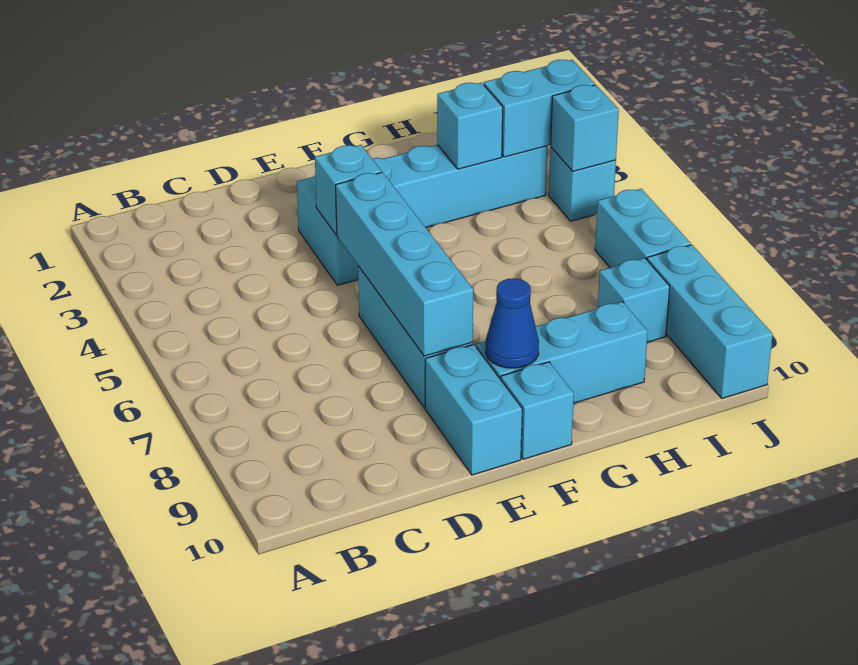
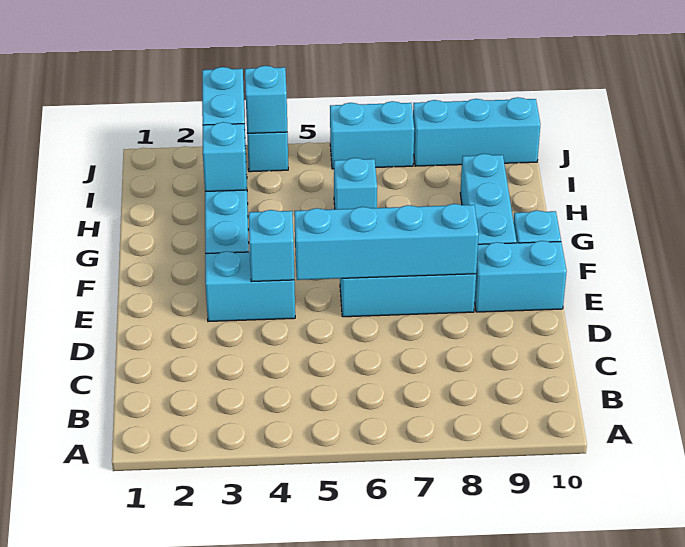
blue 1x1 cone [485,278,539,368] -> none
cyan 1x1 brick [598,258,670,342] -> cyan 1x1 brick moved to [334,158,377,209]

